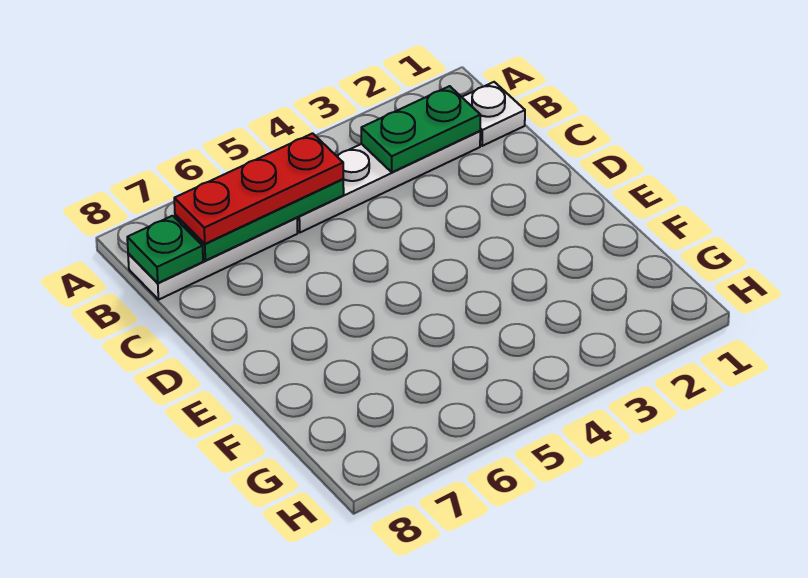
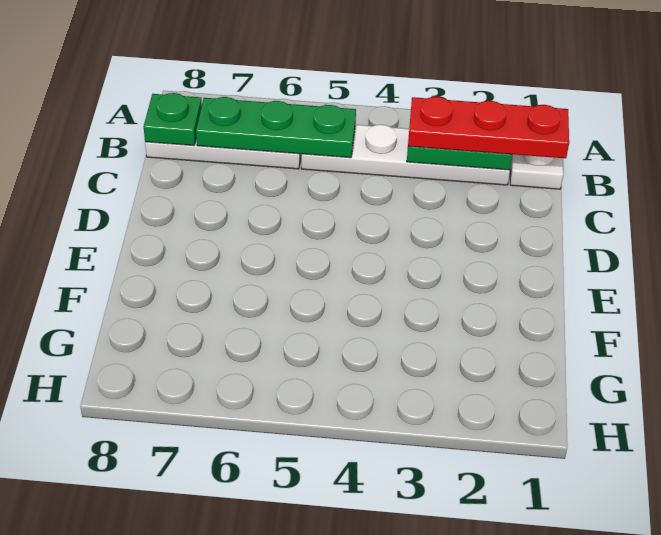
red 1x3 plate [174,133,343,244] -> red 1x3 plate moved to [408,97,569,158]

